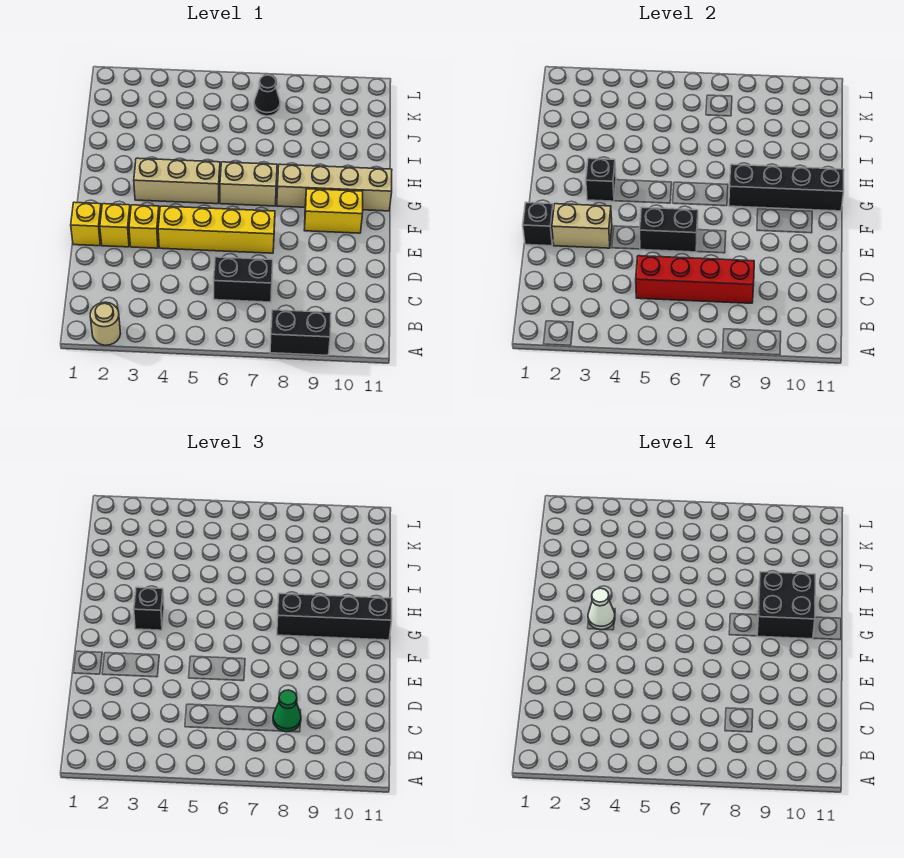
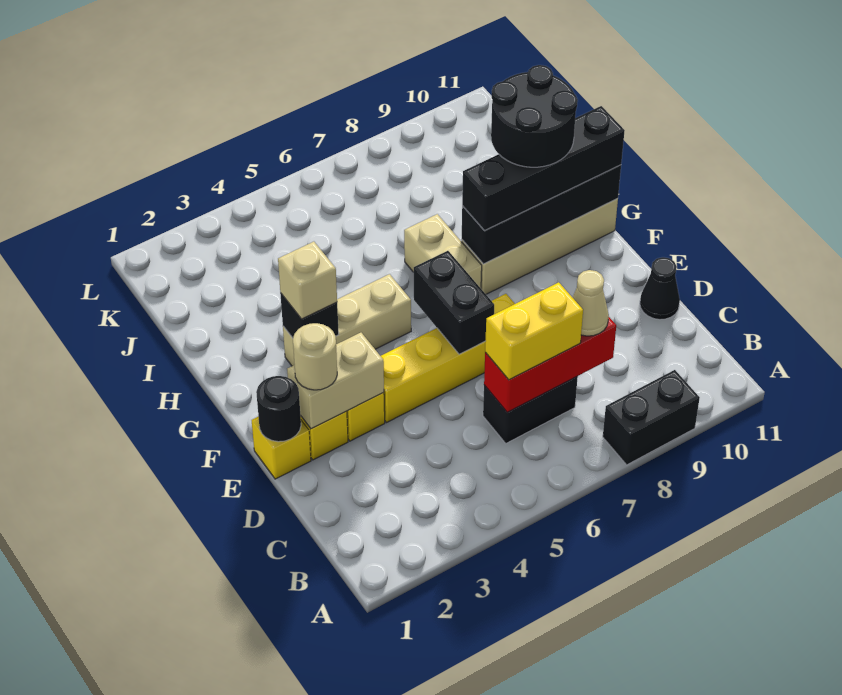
tan 1x1 round brick [90,302,121,345] -> tan 1x1 round brick moved to [293,323,337,390]
red 1x4 brick [636,256,754,303] -> red 1x3 brick [484,317,616,412]
green 1x1 cone [273,690,301,732] -> tan 1x1 cone [573,270,609,336]
black 1x1 brick [523,202,554,246] -> black 1x1 round brick [256,376,301,442]
black 1x2 brick [640,207,698,252] -> black 1x2 brick turned to [414,251,494,354]
yellow 1x2 brick [304,189,363,233] -> yellow 1x2 brick moved to [485,282,583,380]
black 1x1 brick [134,587,164,630] -> tan 1x1 brick [278,242,337,319]
white 1x1 cone [588,588,615,630] -> none
tan 1x2 brick [220,162,277,206] -> tan 1x2 brick turned to [404,214,482,288]
black 2x2 brick [757,572,815,639] -> black 2x2 round brick [491,65,578,167]
black 1x1 cone [254,75,280,116] -> black 1x1 cone moved to [640,257,680,320]

